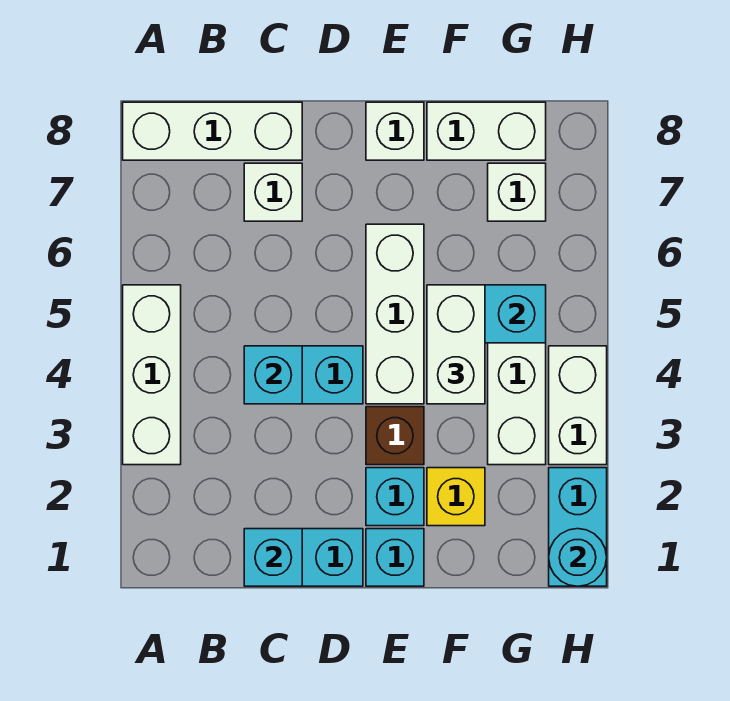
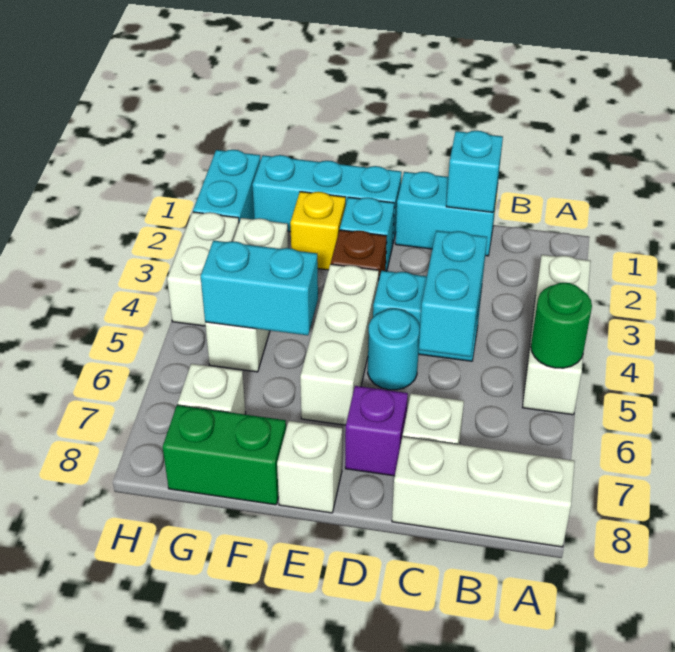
none -> green 1x1 round brick [531,283,592,368]
cyan 1x1 brick [244,346,302,404] -> cyan 1x2 brick [419,231,487,357]
none -> purple 1x1 brick [345,386,408,476]
cyan 1x1 brick [366,529,424,586] -> cyan 1x3 brick [252,155,402,242]
white 1x2 brick [427,285,485,404] -> none
white 1x2 brick [427,102,546,160] -> green 1x2 brick [163,405,286,505]
cyan 1x1 round brick [549,529,607,586] -> cyan 1x1 round brick moved to [368,309,420,390]

